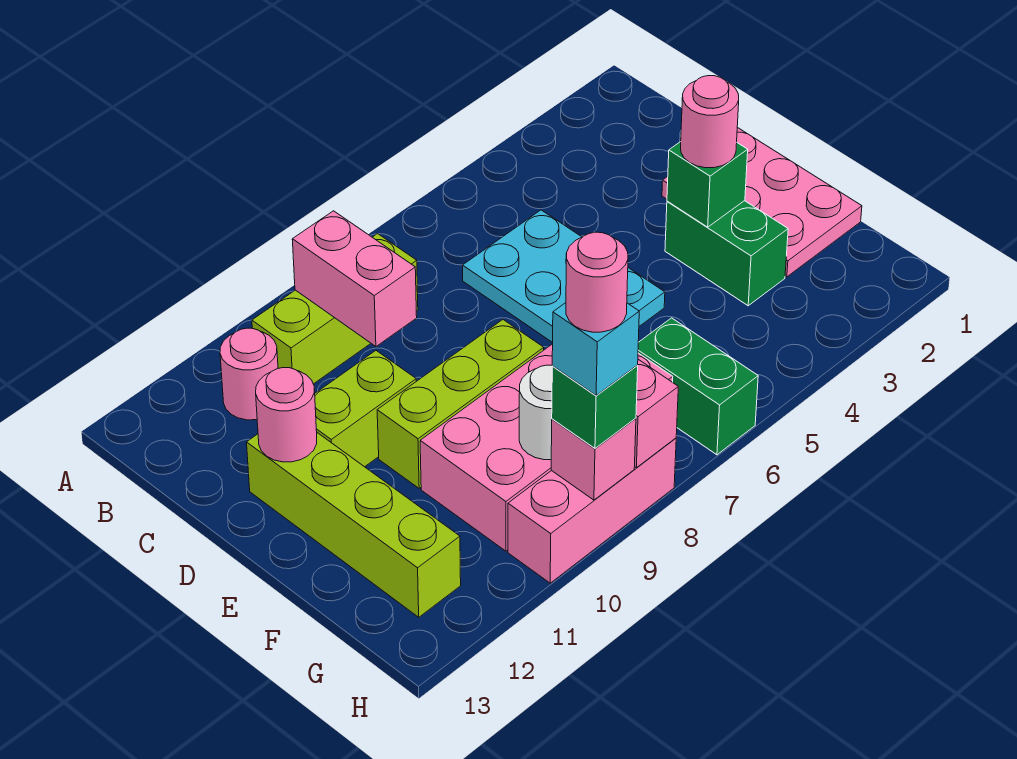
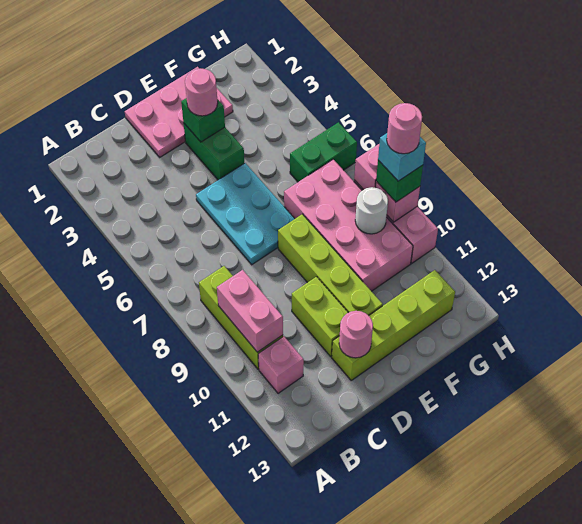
pink 1x2 brick [292,211,417,346] -> pink 1x2 brick turned to [217,270,283,352]
pink 1x1 round brick [220,328,278,420] -> pink 1x1 brick [258,336,304,393]
cyan 2x3 plate [463,210,665,343] -> cyan 2x3 plate turned to [196,163,295,265]
green 1x2 brick [665,201,788,306] -> green 1x2 brick turned to [184,124,244,180]
lime 1x3 brick [377,320,544,488] -> lime 1x4 brick [278,214,383,316]

